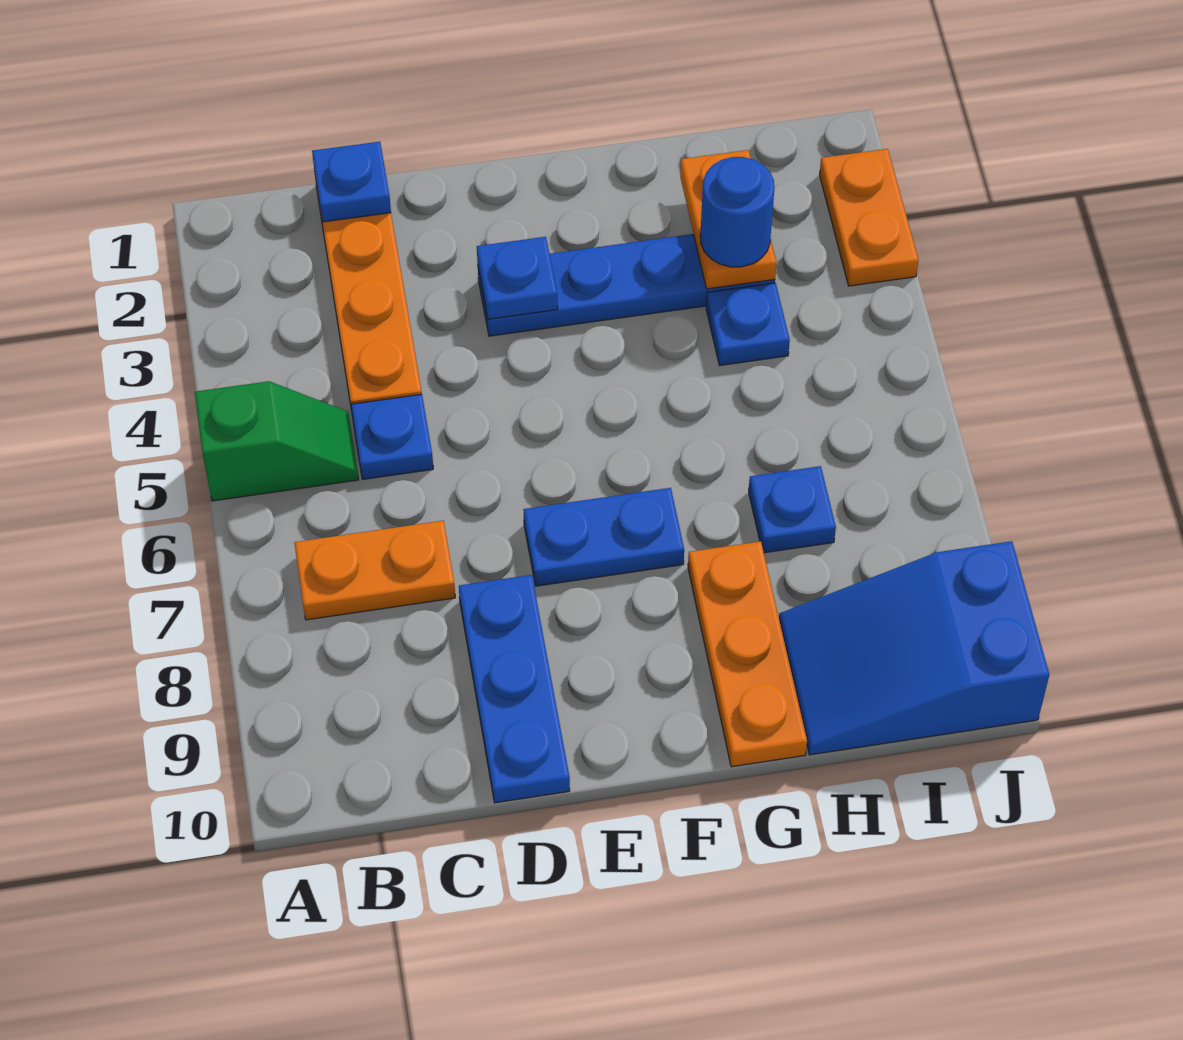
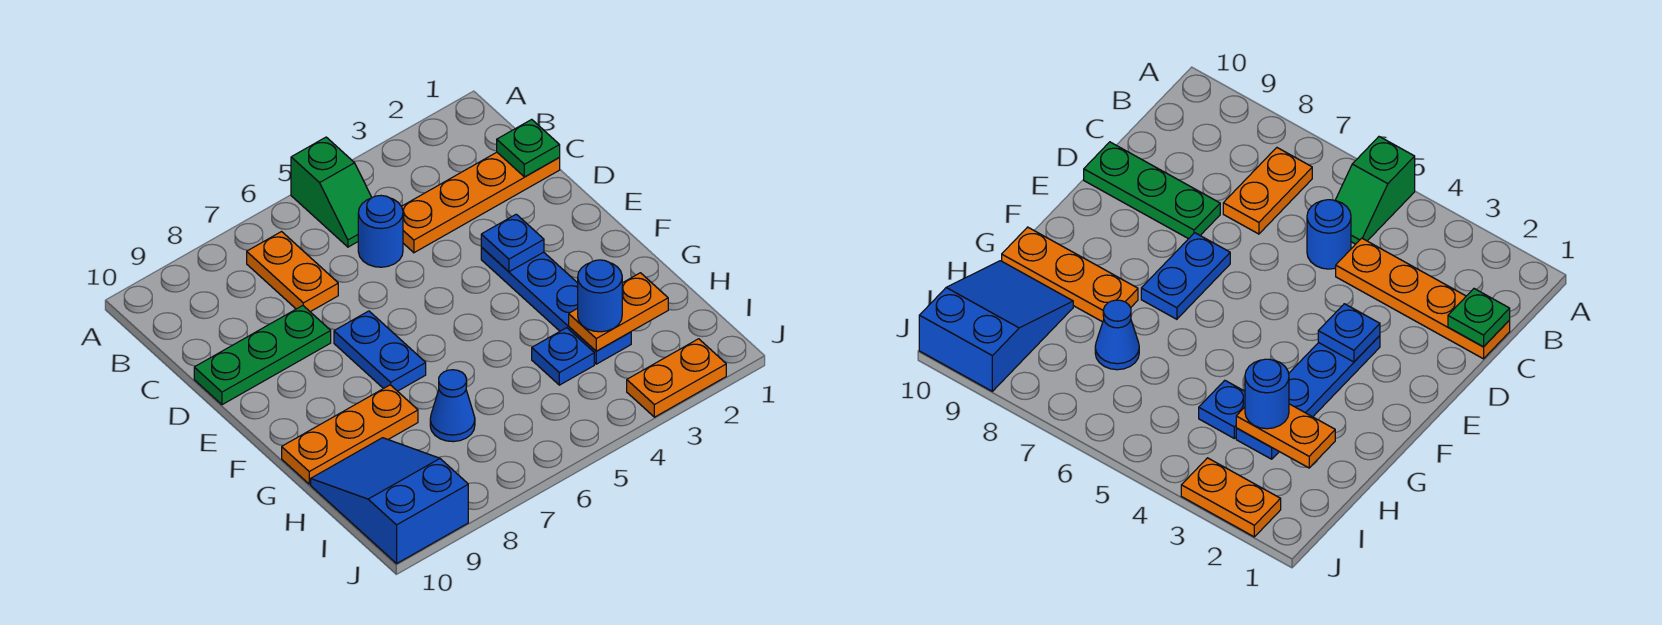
blue 1x1 plate [312,142,391,222] -> green 1x1 plate [497,119,560,177]
blue 1x1 plate [351,394,433,479] -> blue 1x1 round brick [358,196,403,267]
blue 1x3 plate [459,575,570,803] -> green 1x3 plate [194,306,331,405]
blue 1x1 plate [749,466,836,553] -> blue 1x1 cone [430,370,475,442]

